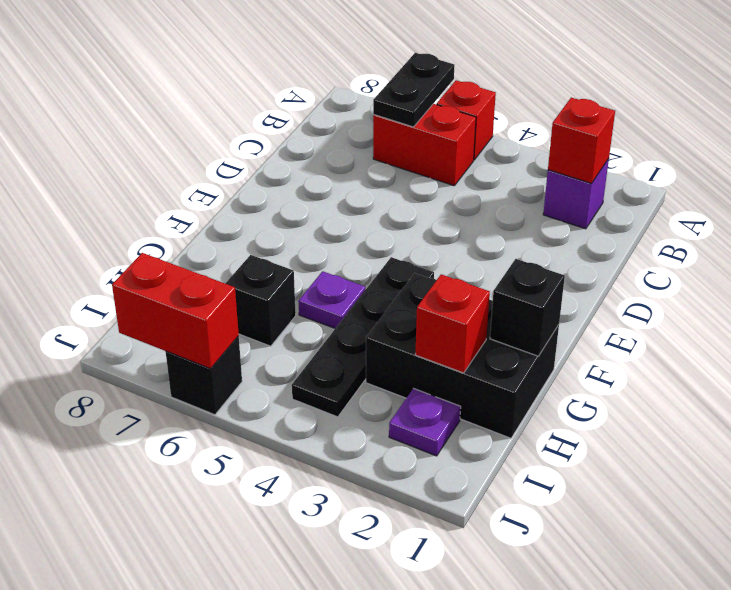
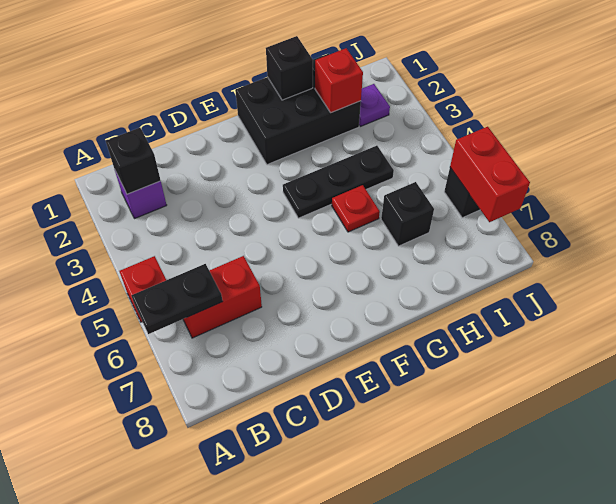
red 1x1 brick [548,98,615,183] -> black 1x1 brick [106,128,161,194]
red 1x2 brick [373,104,476,186] -> red 1x2 brick turned to [183,256,262,338]
black 1x4 plate [292,257,434,417] -> black 1x3 plate [283,146,394,218]
black 2x3 brick [366,273,559,438] -> black 2x3 brick turned to [235,54,361,165]
purple 1x1 plate [298,271,365,328] -> red 1x1 plate [332,185,380,232]

